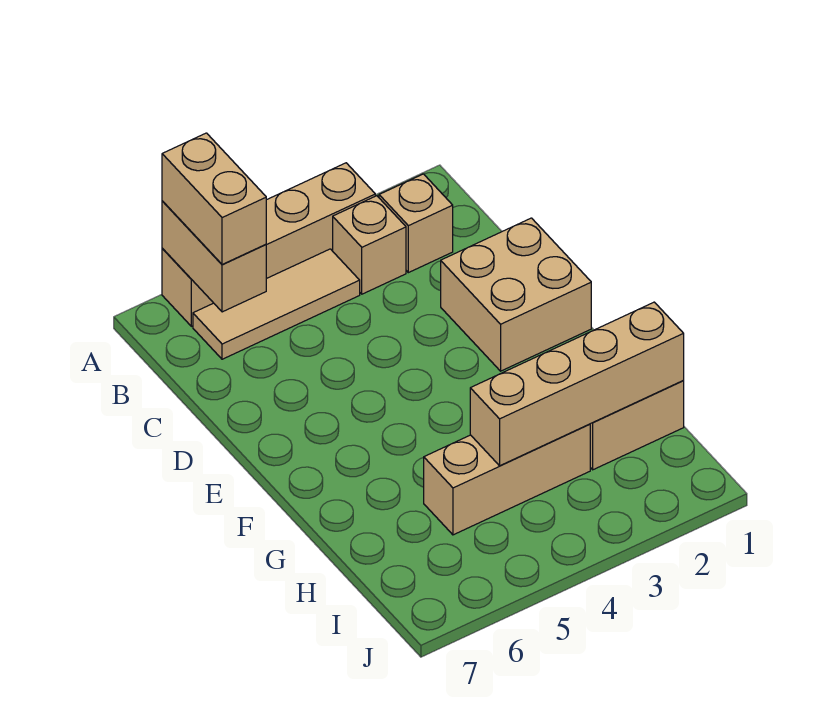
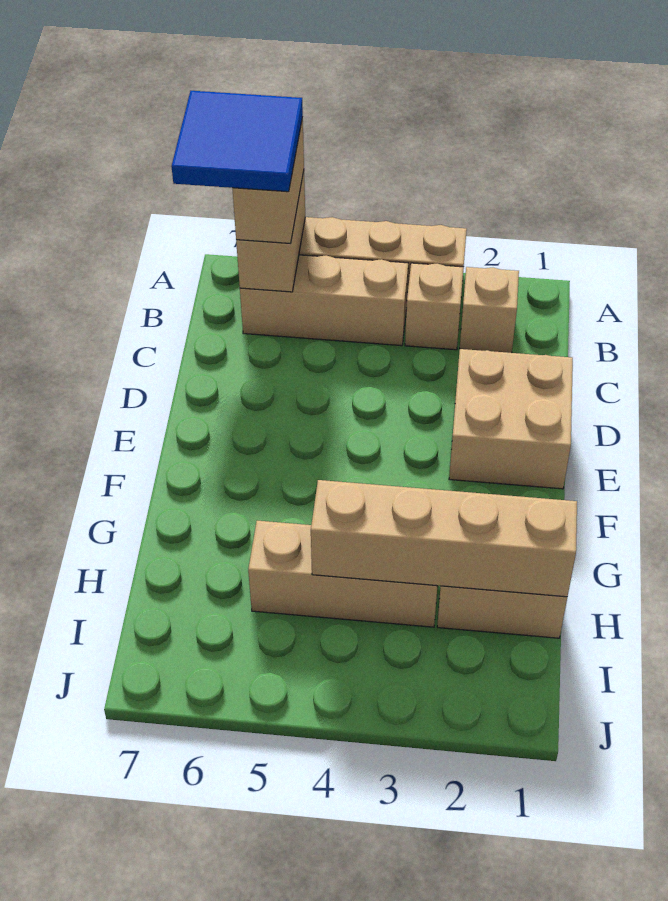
none -> blue 2x2 tile [171,91,303,192]
tan 1x3 tile [193,249,360,359] -> tan 1x3 brick [240,255,408,346]

